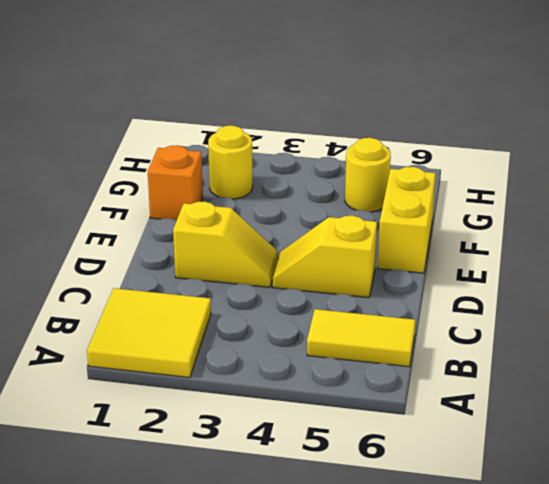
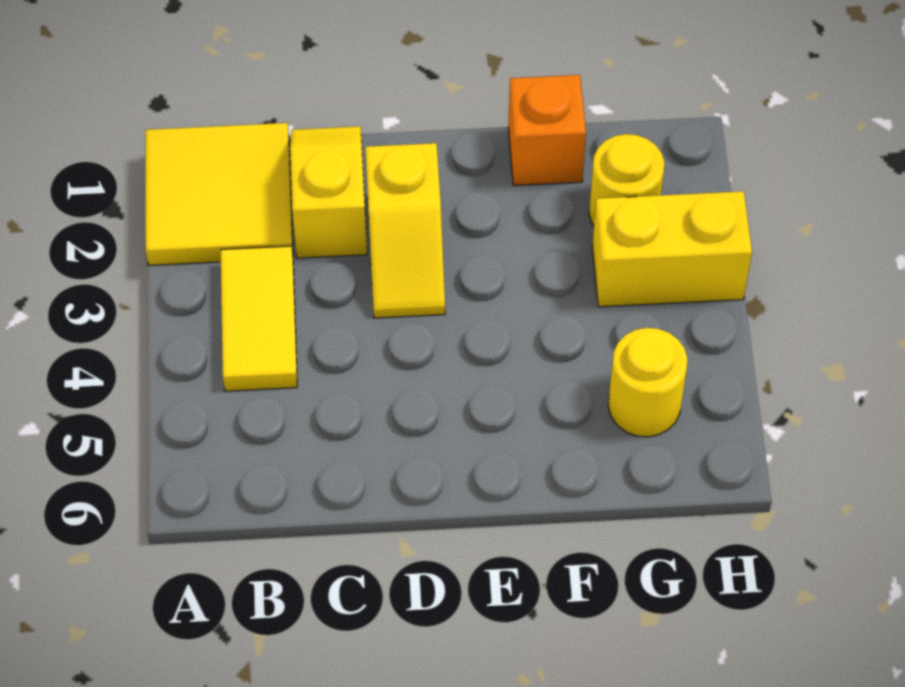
yellow 1x2 tile [307,309,415,367] -> yellow 1x2 tile moved to [221,246,297,391]
yellow 1x2 slope [273,216,377,298] -> yellow 1x2 slope moved to [290,126,367,258]
yellow 1x2 brick [378,167,436,273] -> yellow 1x2 brick moved to [592,191,752,307]

